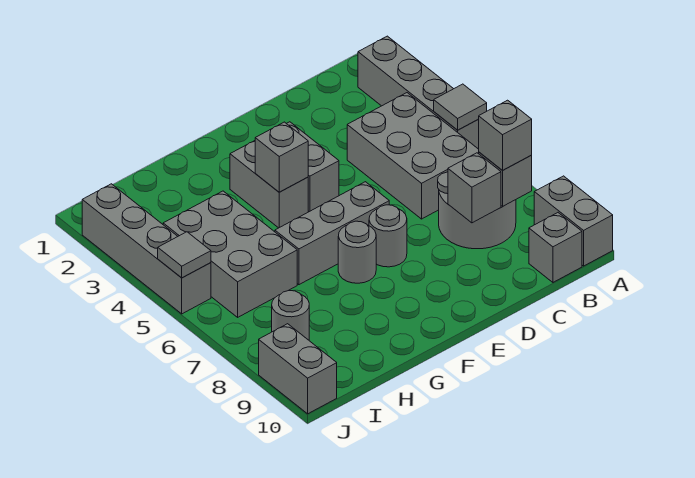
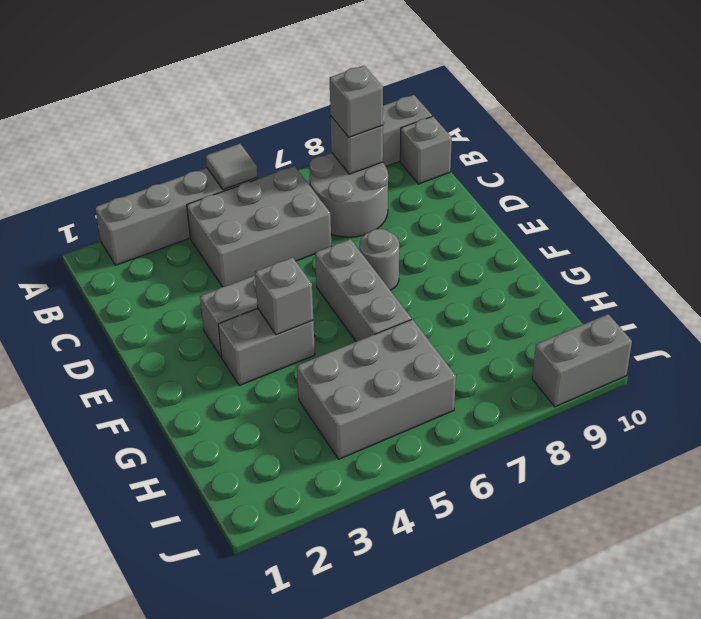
grey 1x1 brick [448,153,501,223] -> none
grey 1x1 round brick [338,221,376,283] -> none
grey 1x1 round brick [272,291,309,340] -> none
grey 1x4 brick [82,184,211,314] -> none
grey 1x1 tile [158,232,211,278] -> none

